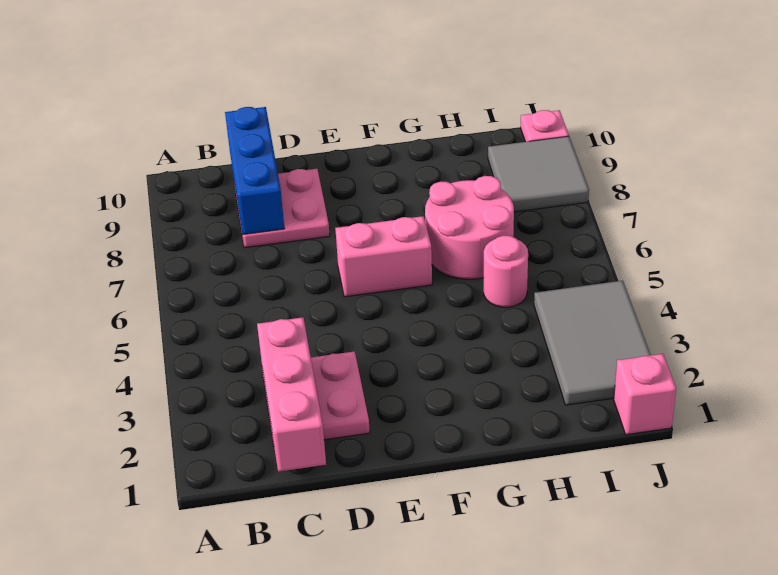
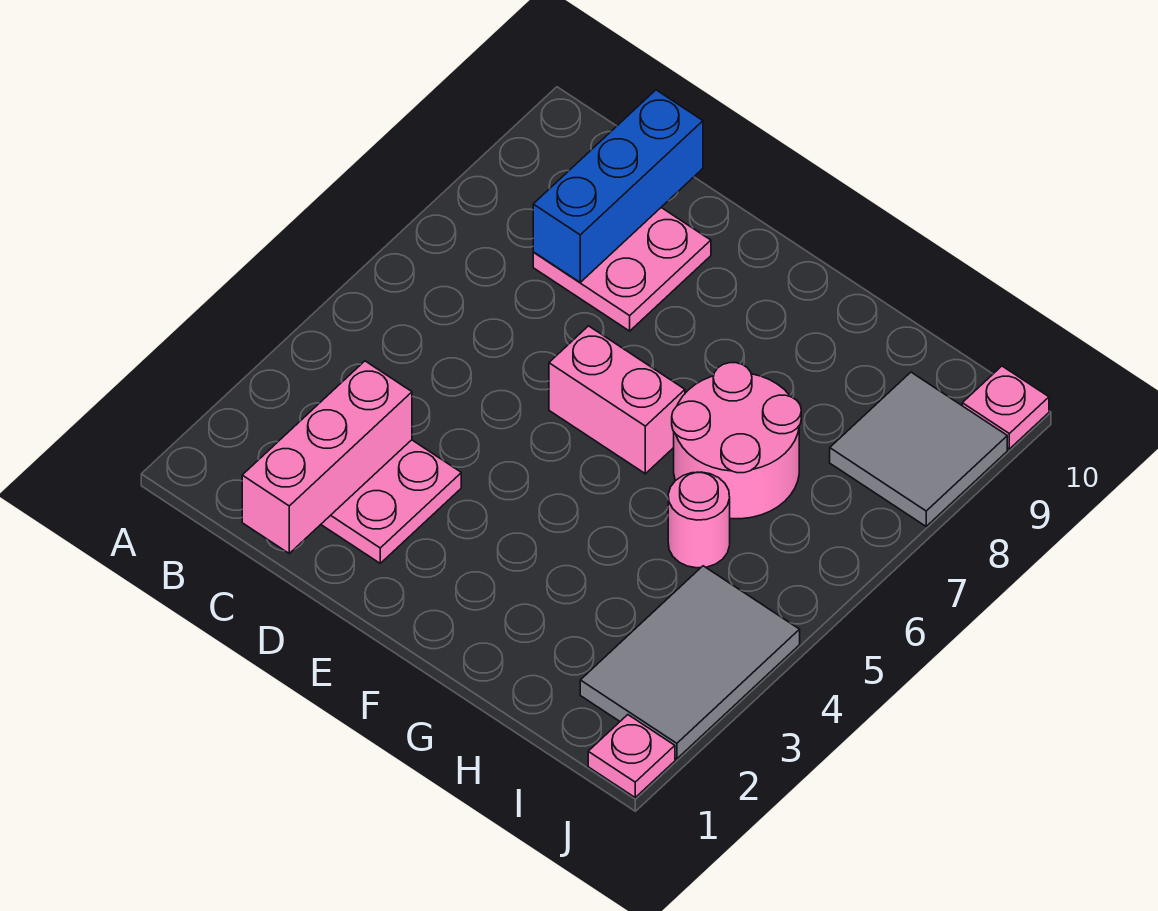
pink 1x1 brick [614,354,676,435] -> pink 1x1 plate [588,715,675,797]

